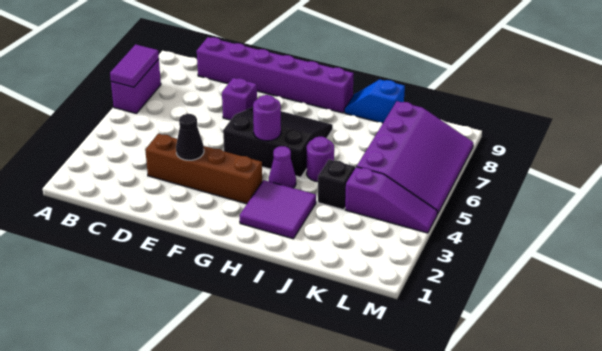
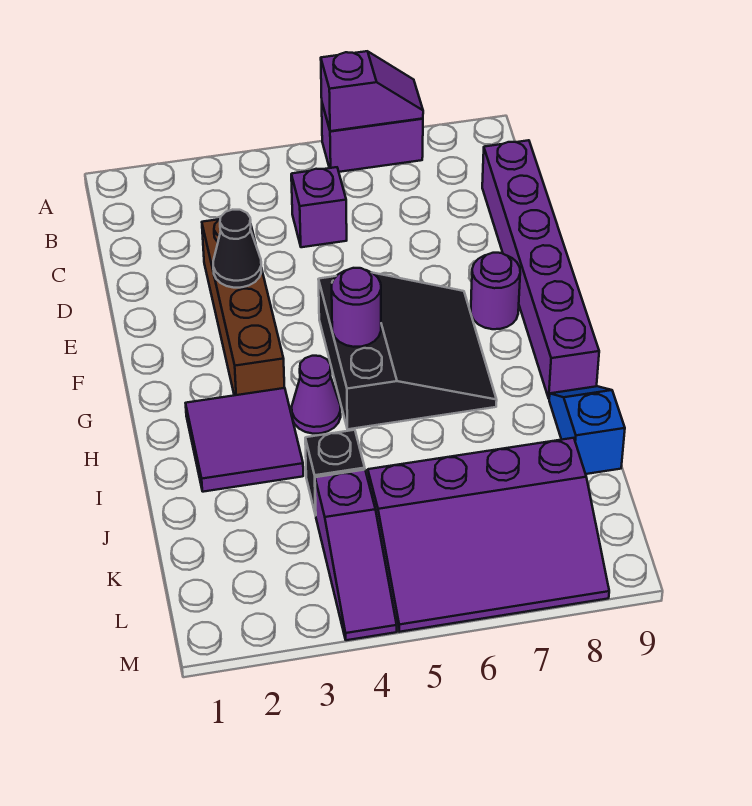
purple 1x2 tile [110,44,159,87] -> purple 1x2 slope [321,51,423,131]
purple 1x1 brick [222,78,257,120] -> purple 1x1 brick moved to [291,167,347,247]
purple 1x1 round brick [307,137,334,182] -> purple 1x1 round brick moved to [471,253,520,329]

